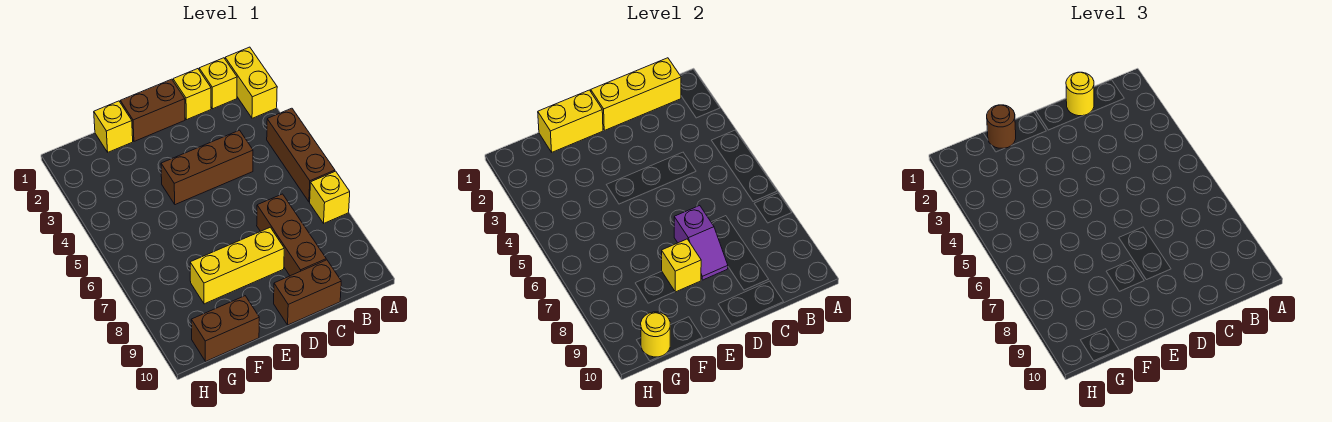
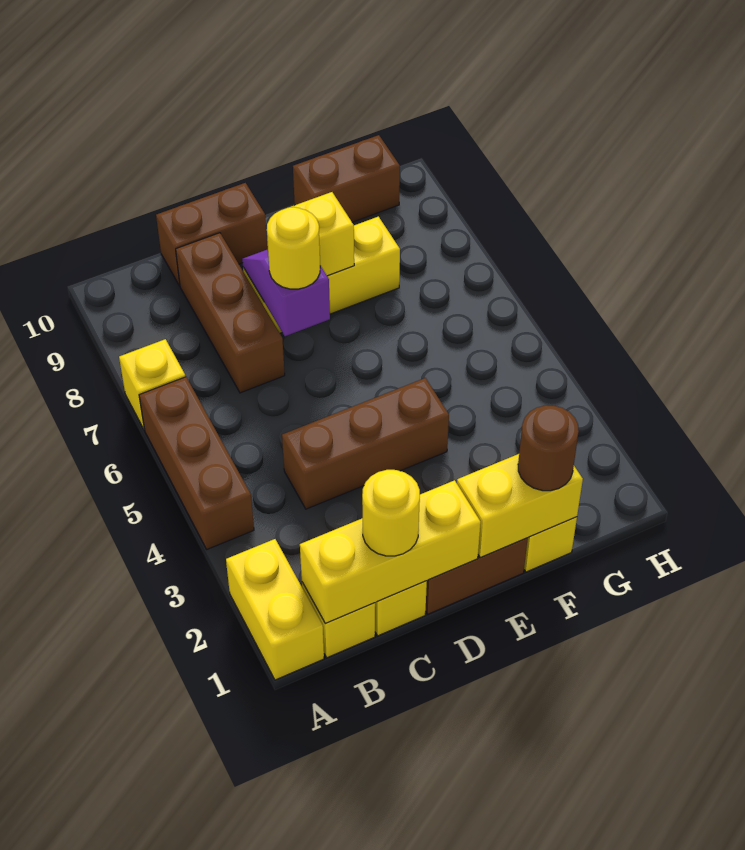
yellow 1x1 round brick [641,312,670,357] -> yellow 1x1 round brick moved to [267,207,320,289]

